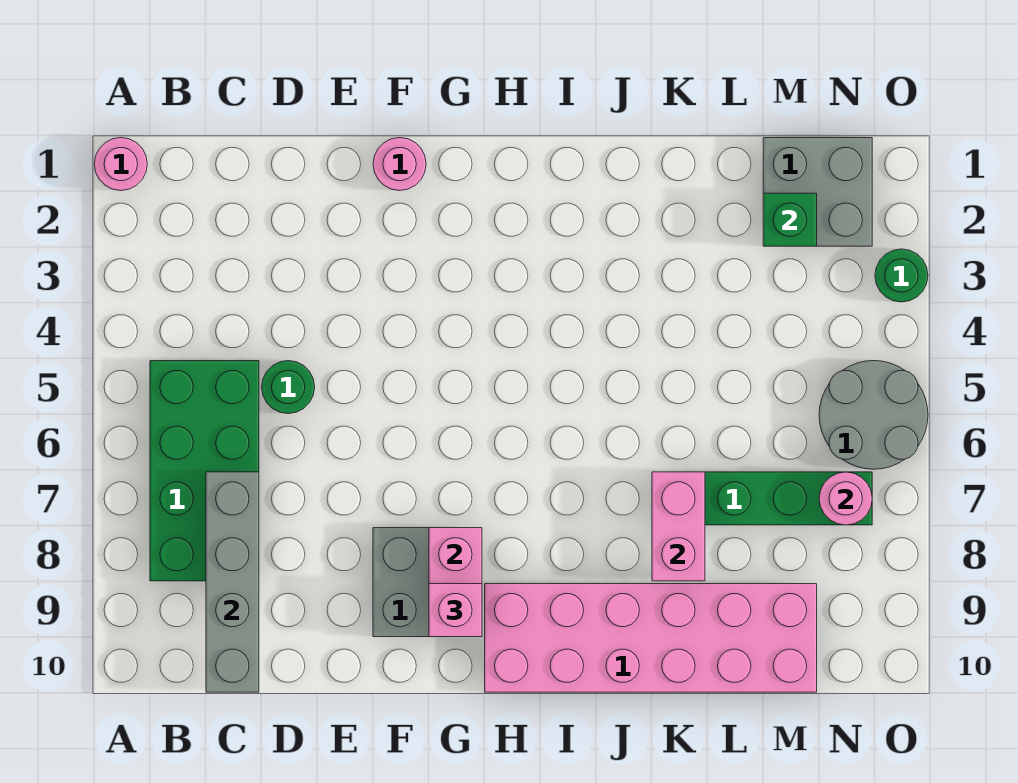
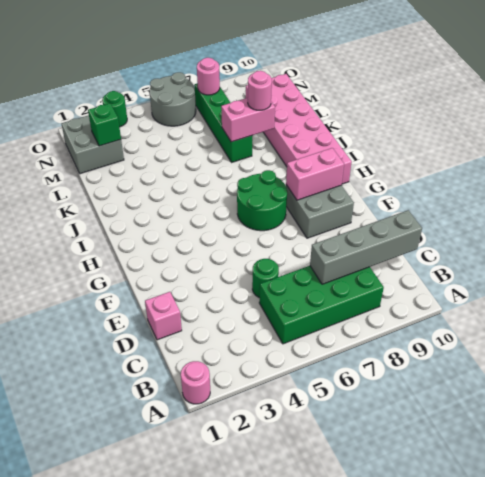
pink 1x1 round brick [373,138,426,191] -> pink 1x1 round brick moved to [248,71,272,110]
none -> green 2x2 round brick [237,170,287,231]
pink 1x1 brick [429,584,482,637] -> pink 1x1 brick moved to [145,292,182,340]

